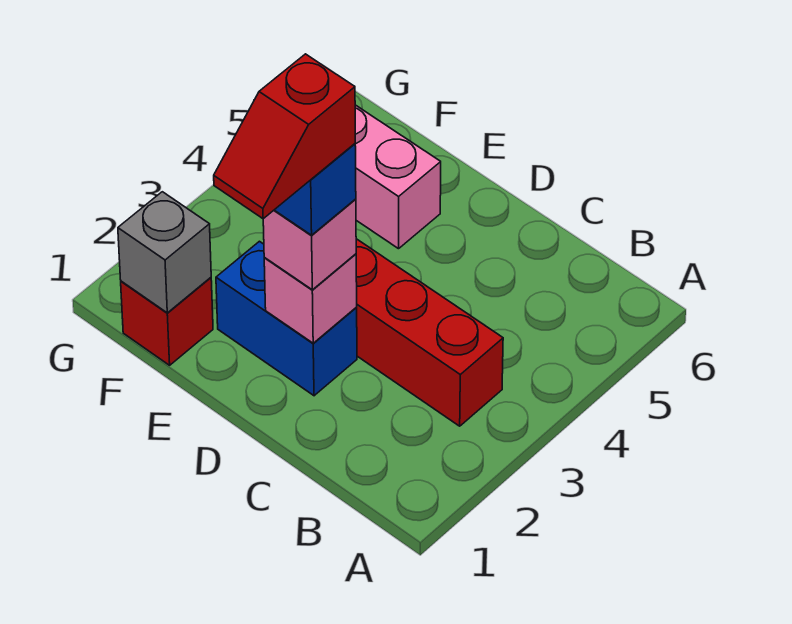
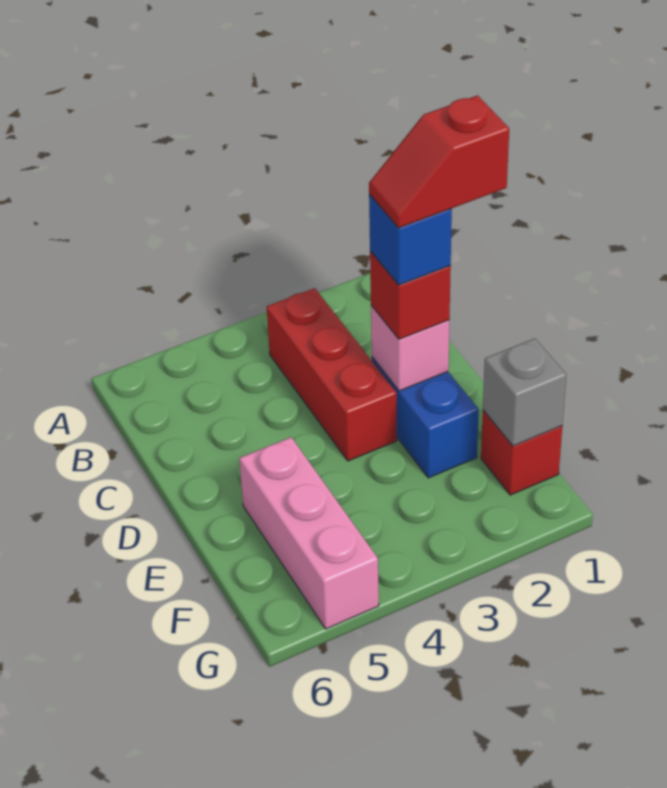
red 1x2 slope [214,54,355,219] -> red 1x2 slope turned to [369,95,509,228]
pink 1x1 brick [263,199,356,290] -> red 1x1 brick [370,251,451,339]

